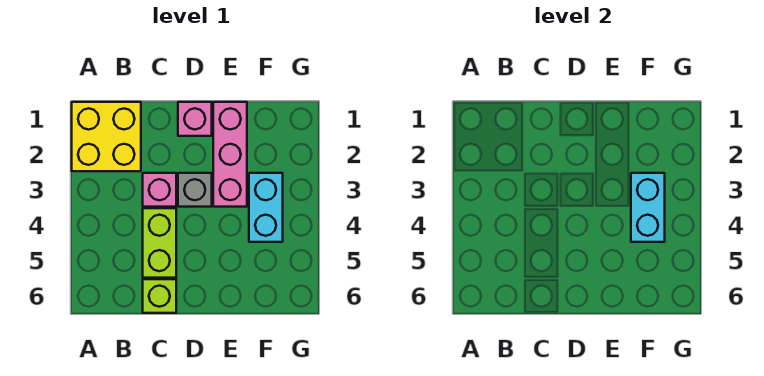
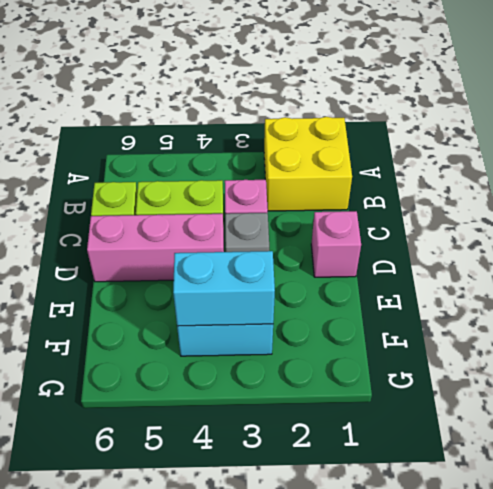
pink 1x3 brick [213,102,247,207] -> pink 1x3 brick moved to [87,214,224,282]

